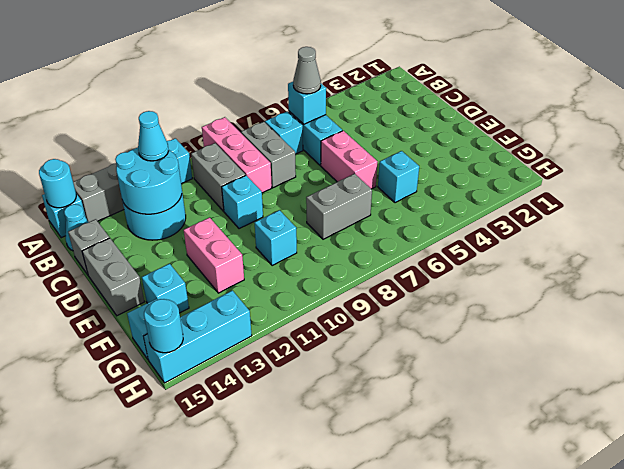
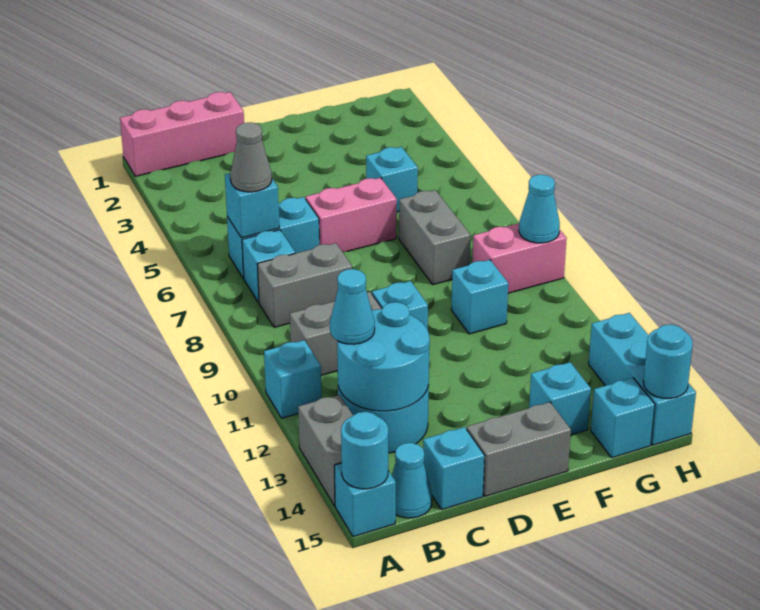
pink 1x3 brick [202,117,272,193] -> pink 1x3 brick moved to [120,92,244,176]
grey 1x1 brick [68,219,109,275] -> cyan 1x1 brick [423,427,484,510]
pink 1x2 brick [184,218,244,293] -> pink 1x2 brick moved to [472,223,567,293]
none -> cyan 1x1 cone [519,174,560,243]

